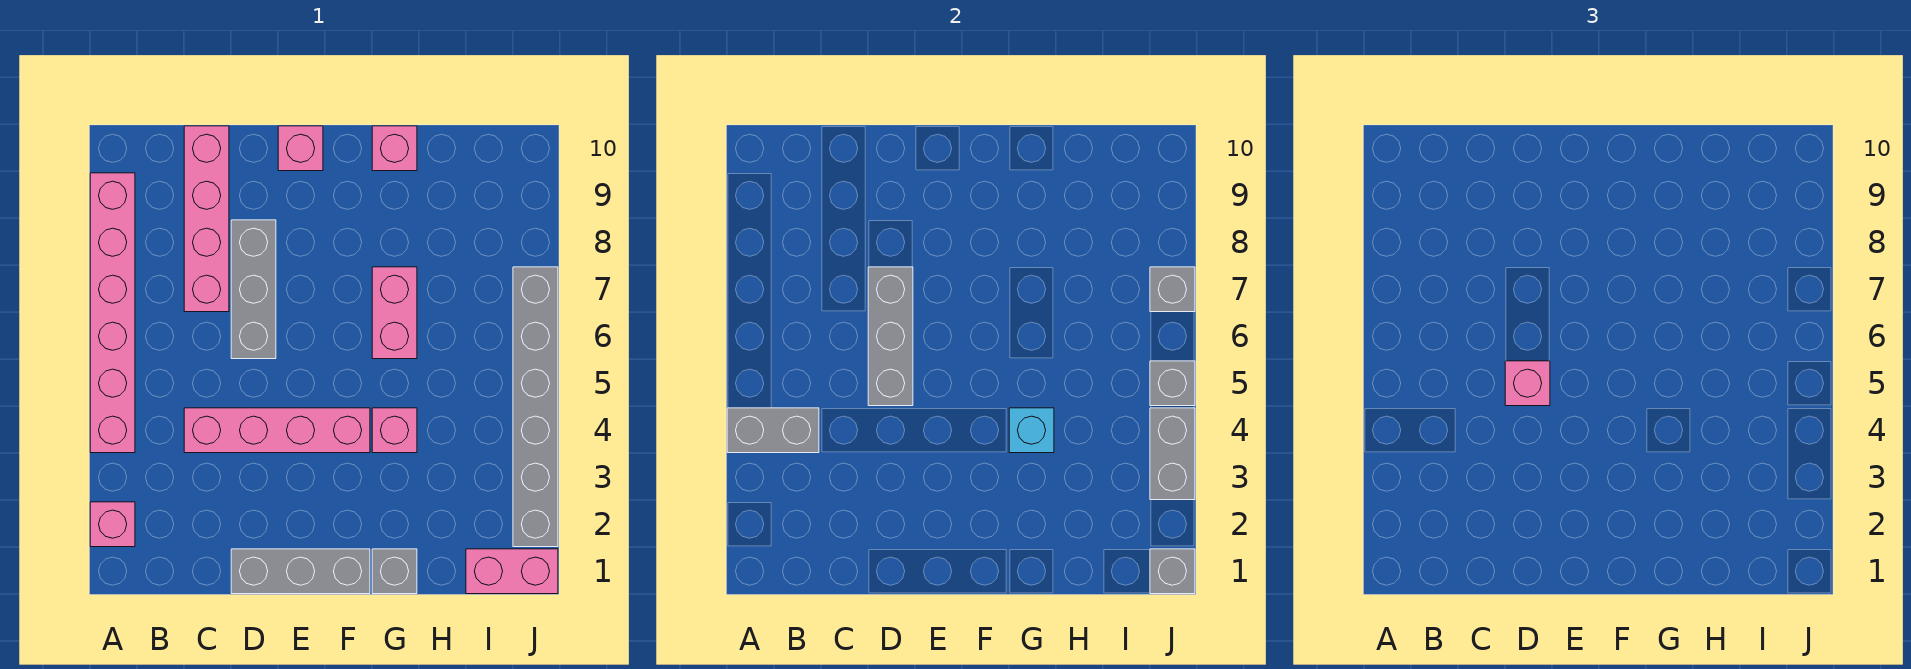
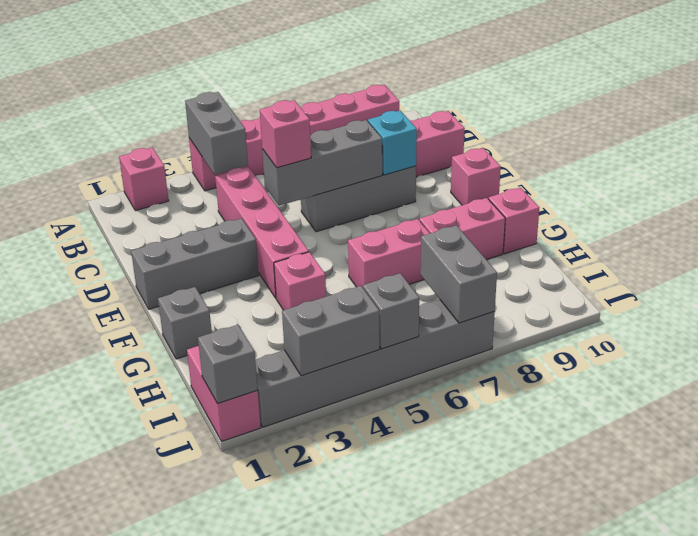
grey 1x3 brick [231,549,370,594] -> grey 1x3 brick turned to [131,219,259,309]
cyan 1x1 brick [1009,408,1054,453] -> cyan 1x1 brick moved to [368,110,417,175]
none -> pink 1x2 brick [419,198,505,260]
grey 1x1 brick [1150,267,1195,312] -> grey 1x2 brick [420,225,497,323]

